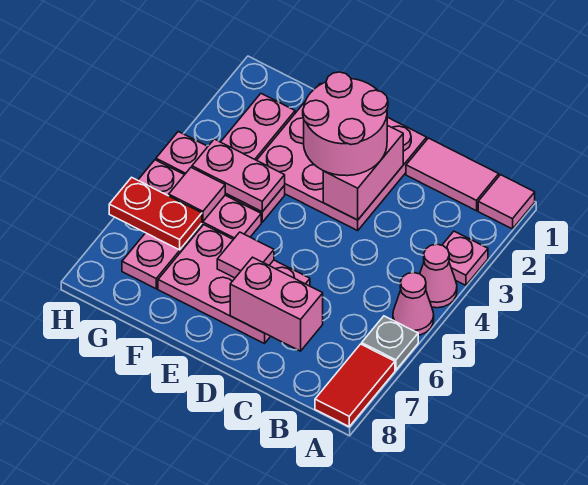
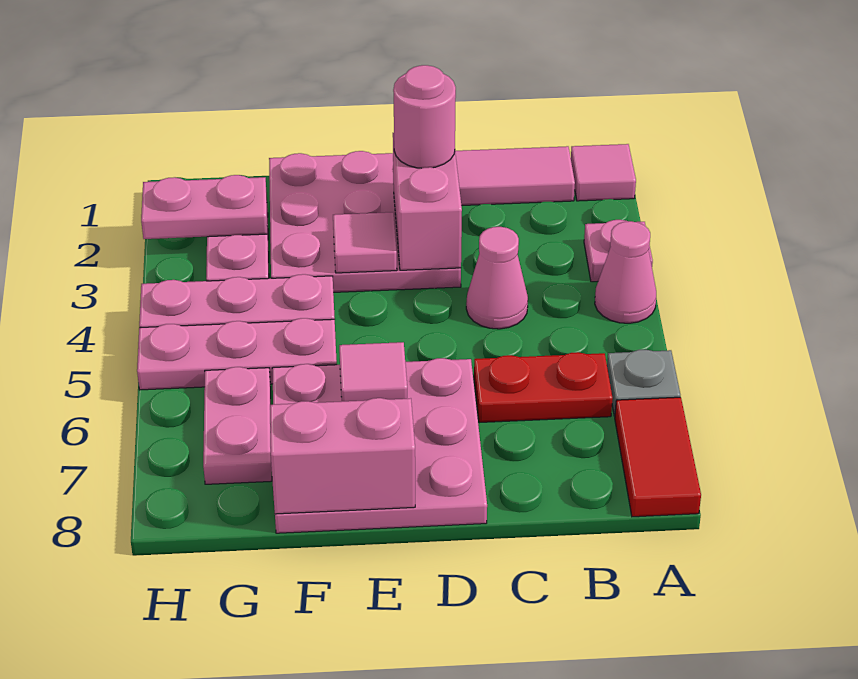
pink 1x1 cone [393,273,434,335] -> pink 1x1 cone moved to [466,227,528,329]
pink 1x2 brick [230,257,323,351] -> pink 1x2 brick moved to [270,398,415,514]
pink 2x2 round brick [303,72,388,176] -> pink 1x1 round brick [393,65,456,168]
pink 2x3 plate [158,225,310,344] -> pink 3x3 plate [272,358,487,533]
pink 1x2 plate [192,139,285,212] -> pink 1x2 plate moved to [141,175,267,239]
pink 1x1 tile [169,168,226,222] -> pink 1x1 tile moved to [333,212,397,273]
red 1x2 plate [109,177,202,250] -> red 1x2 plate moved to [474,352,613,423]

